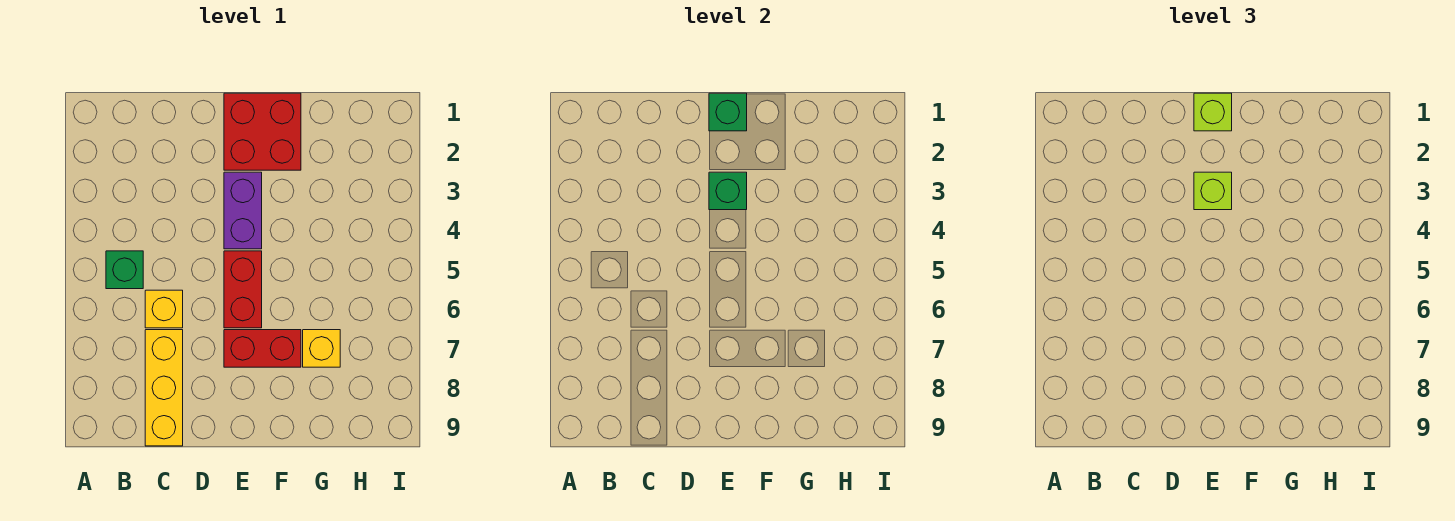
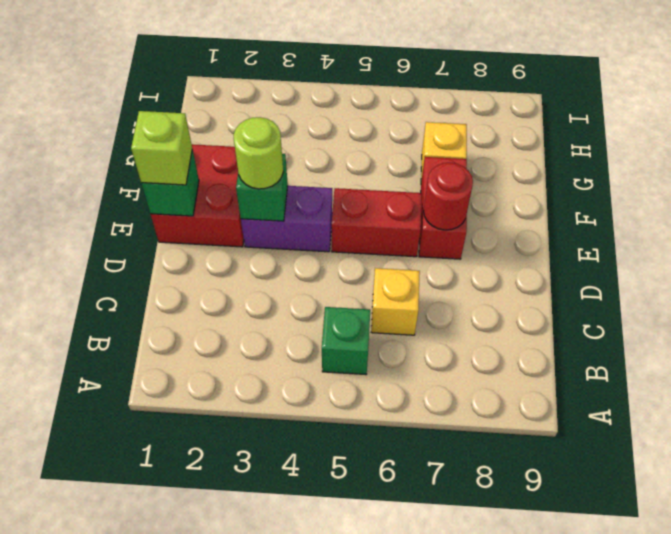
yellow 1x3 brick [145,330,183,446] -> none
lime 1x1 brick [1194,172,1232,210] -> lime 1x1 round brick [234,117,283,189]
none -> red 1x1 round brick [423,163,473,230]

